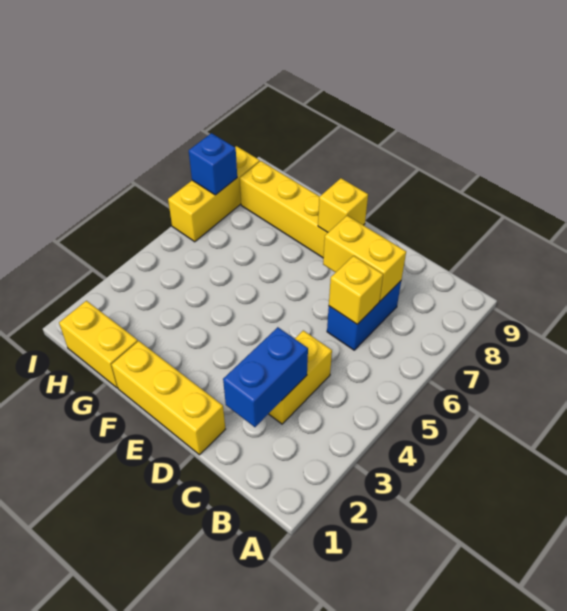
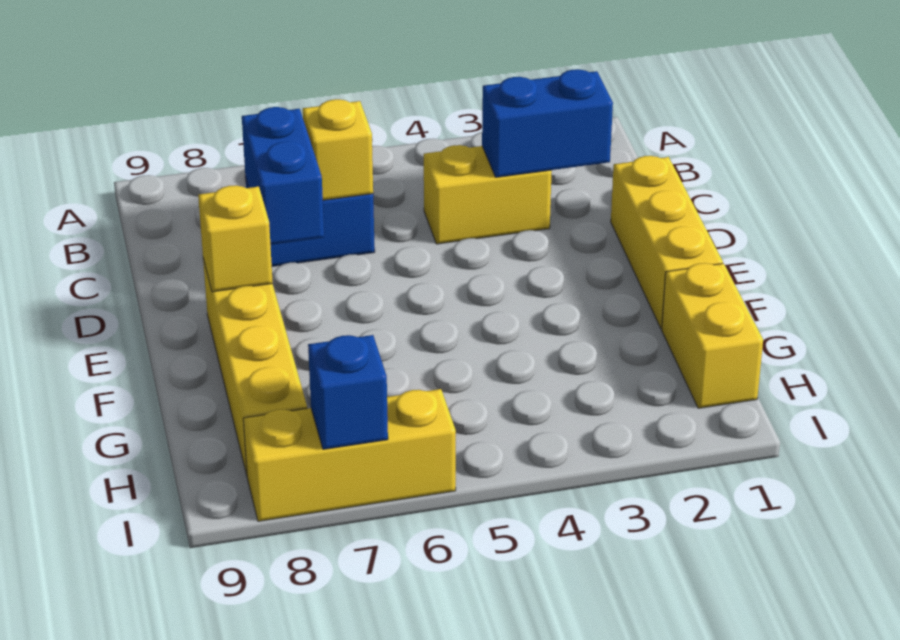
yellow 1x2 brick [323,216,406,301] -> blue 1x2 brick [242,107,324,245]

